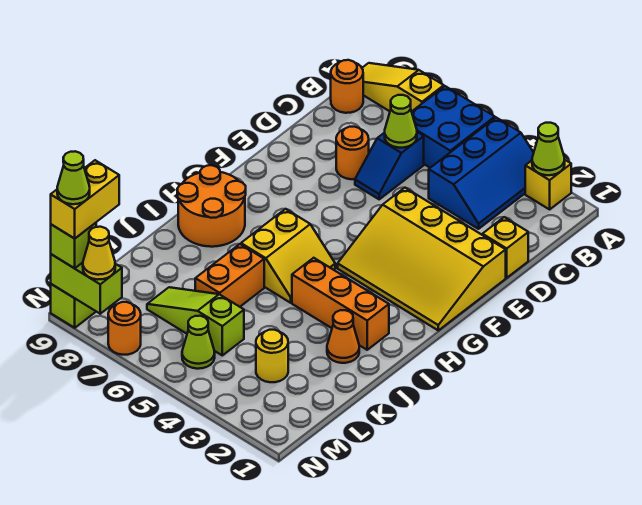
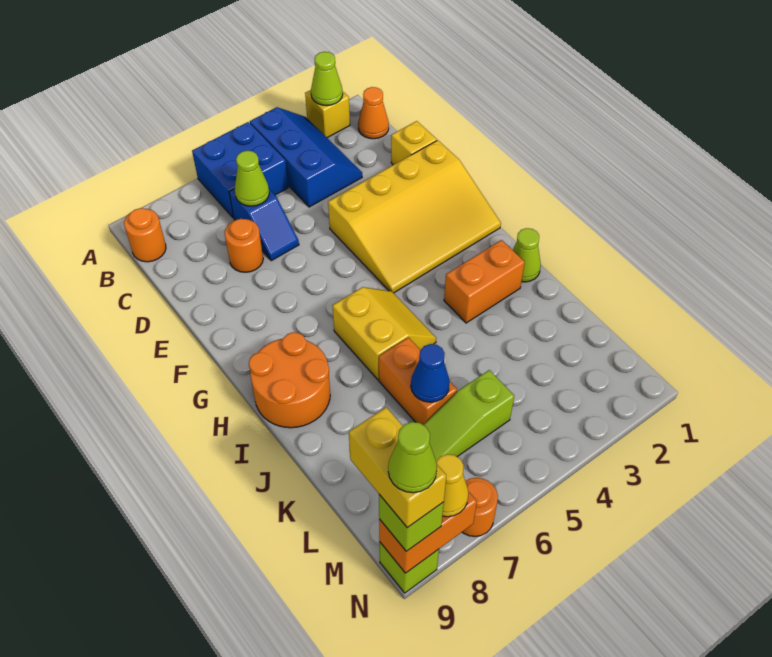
yellow 1x3 slope [362,63,444,111] -> none
orange 1x3 brick [292,258,389,350] -> orange 1x2 brick [444,240,525,323]
orange 1x1 cone [327,310,359,363] -> orange 1x1 cone moved to [358,87,389,139]
none -> blue 1x1 cone [411,344,450,402]
yellow 1x1 round brick [256,330,288,382] -> none
lime 1x1 cone [182,316,215,369] -> lime 1x1 cone moved to [513,228,541,282]
lime 1x2 brick [51,254,122,314] -> orange 1x2 brick [379,491,477,573]

